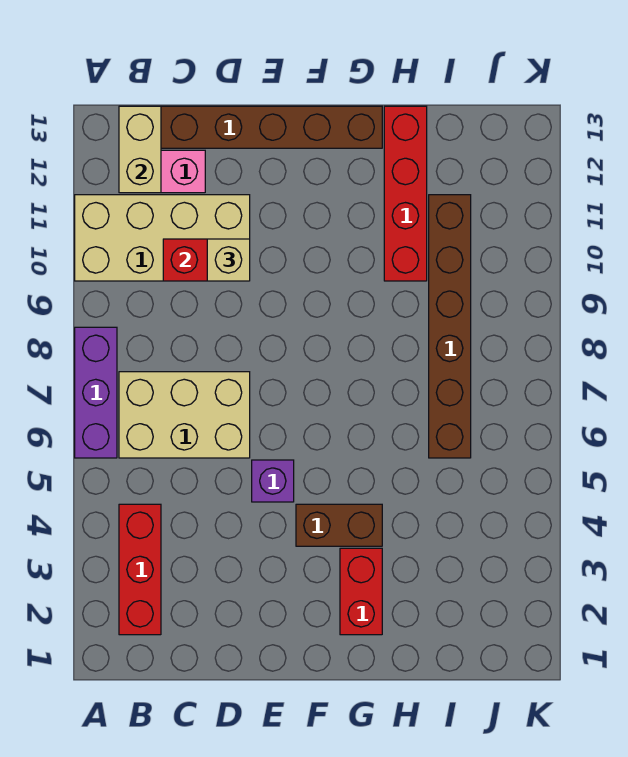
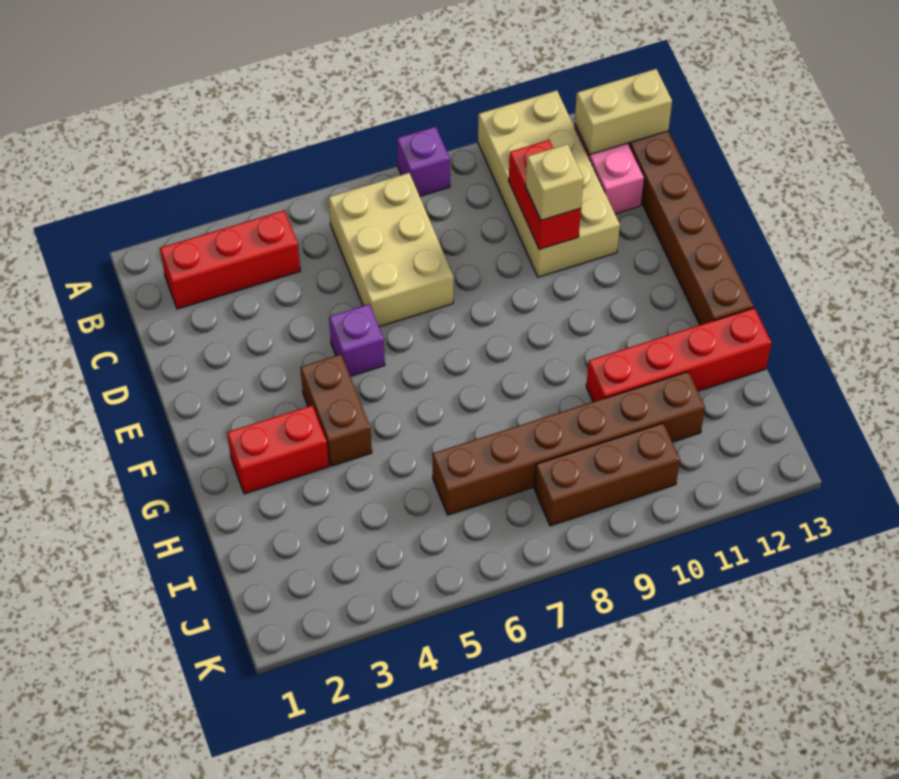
purple 1x3 brick [75,327,117,458] -> purple 1x1 brick [397,127,450,196]
none -> brown 1x3 brick [534,423,680,526]

